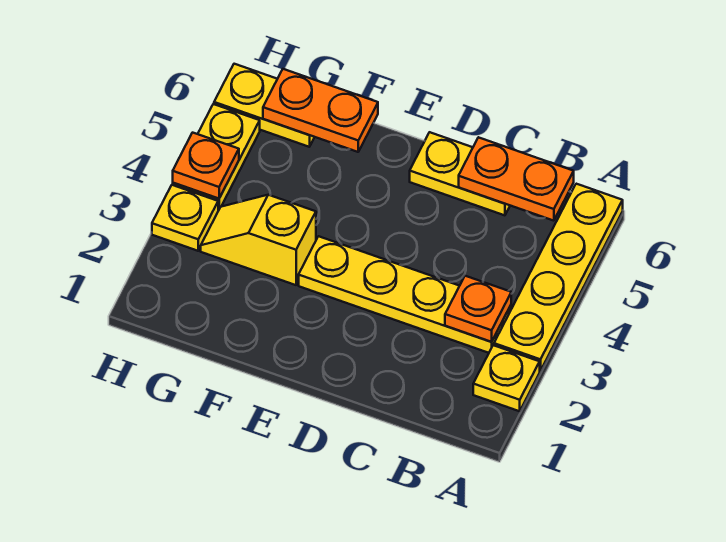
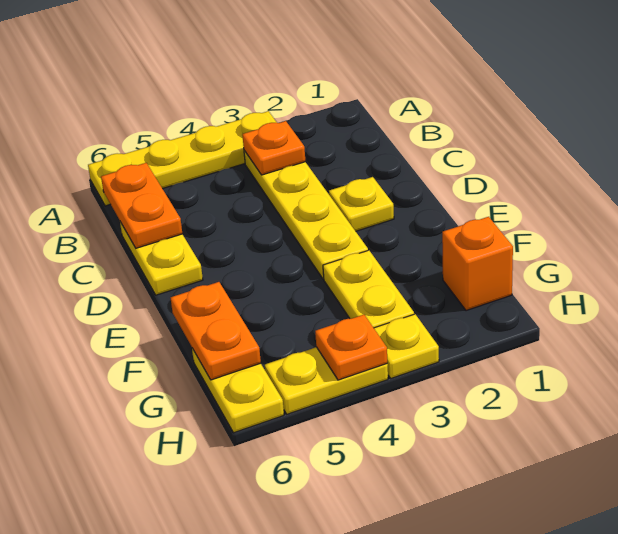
yellow 1x1 plate [473,345,540,411] -> yellow 1x1 plate moved to [329,177,394,231]
yellow 1x2 slope [201,195,316,285] -> yellow 1x2 plate [323,250,414,328]
none -> orange 1x1 brick [442,217,513,311]

